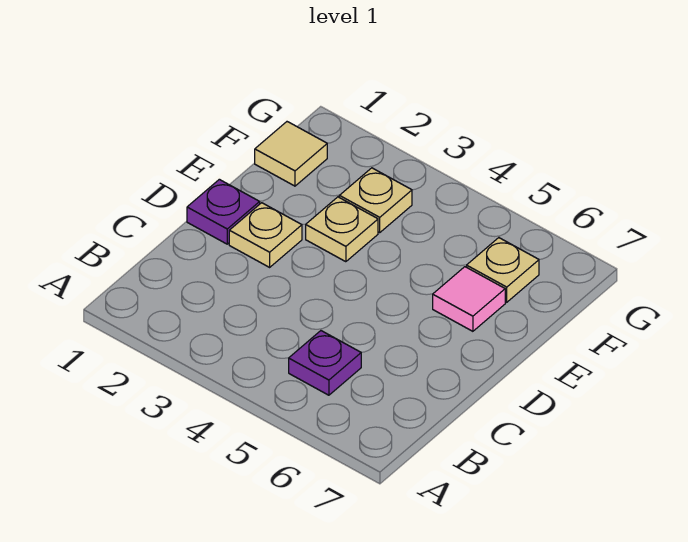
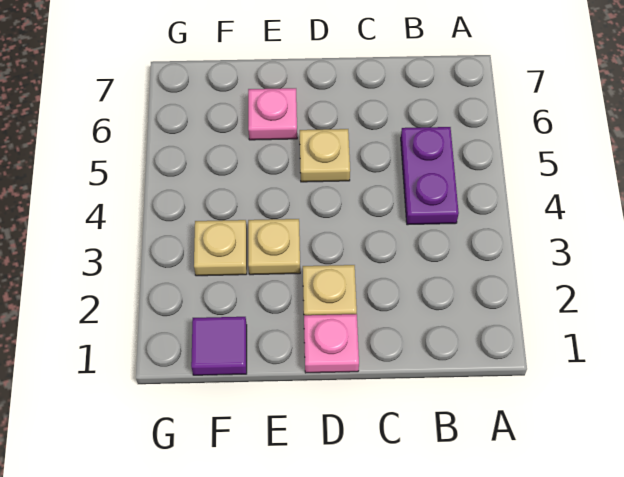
purple 1x1 plate [289,331,361,395] -> purple 1x2 plate [401,127,459,225]
purple 1x1 plate [187,179,260,244] -> pink 1x1 plate [304,314,359,373]
pink 1x1 tile [433,267,505,331] -> pink 1x1 plate [248,88,297,140]
tan 1x1 tile [255,122,327,186] -> purple 1x1 tile [191,317,247,375]
tan 1x1 plate [467,238,539,302] -> tan 1x1 plate moved to [300,129,350,182]

